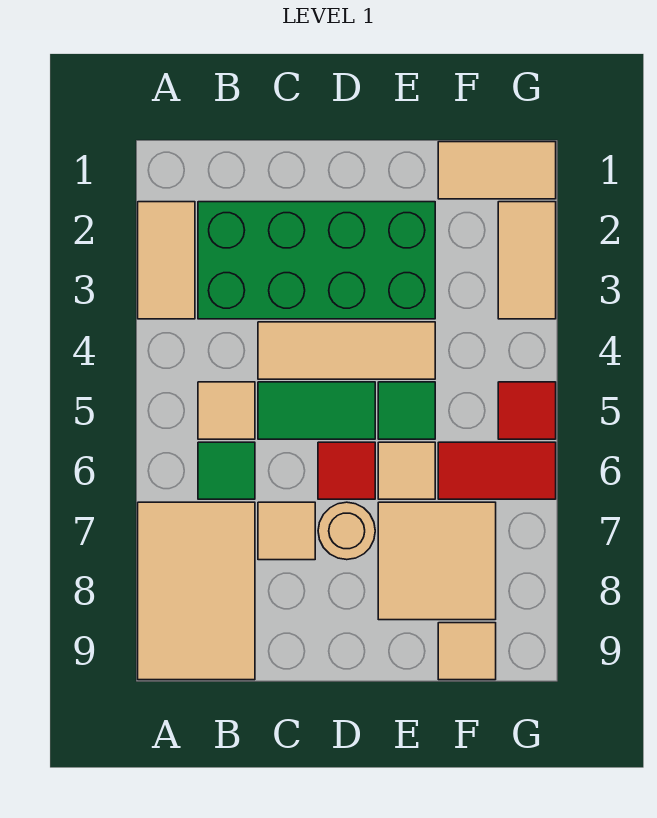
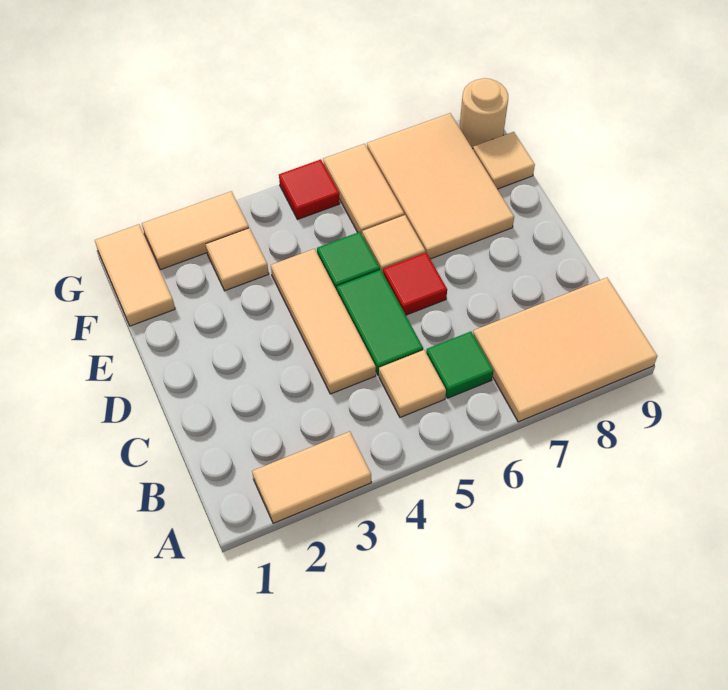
green 2x4 brick [198,202,435,319] -> none
tan 1x1 tile [258,502,315,560] -> tan 1x1 tile moved to [206,228,269,291]
tan 1x1 round brick [318,502,375,560] -> tan 1x1 round brick moved to [459,78,508,149]
tan 2x2 tile [378,502,496,620] -> tan 2x3 tile [367,113,514,259]
red 1x2 tile [438,442,556,499] -> tan 1x2 tile [323,144,404,234]

